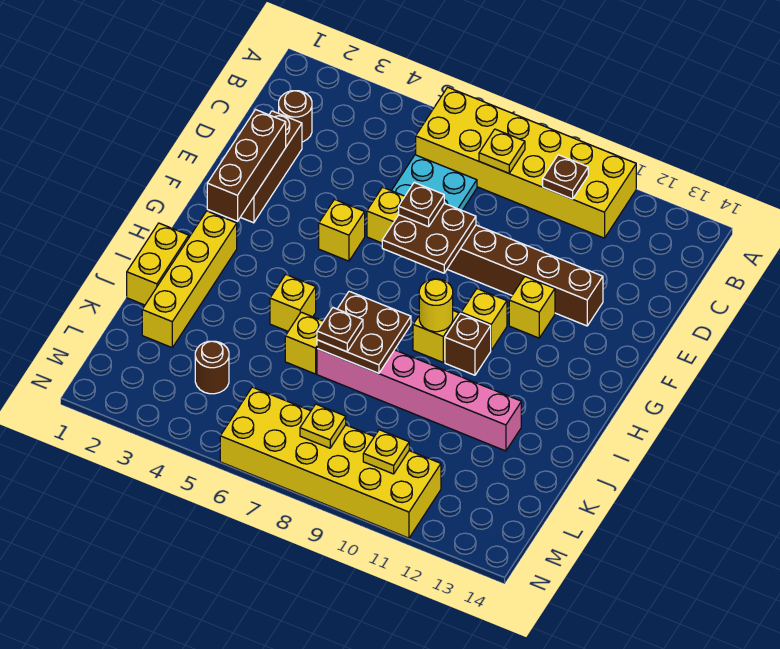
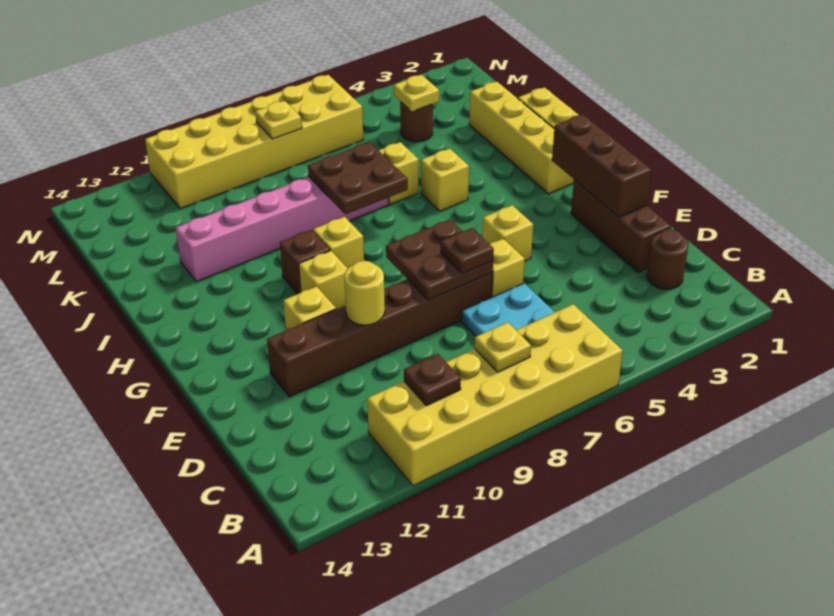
yellow 1x1 round brick [419,279,453,332] -> yellow 1x1 round brick moved to [344,261,385,325]
brown 1x1 plate [317,308,363,352] -> none
yellow 1x1 plate [363,430,409,474] -> yellow 1x1 plate moved to [394,75,440,111]

